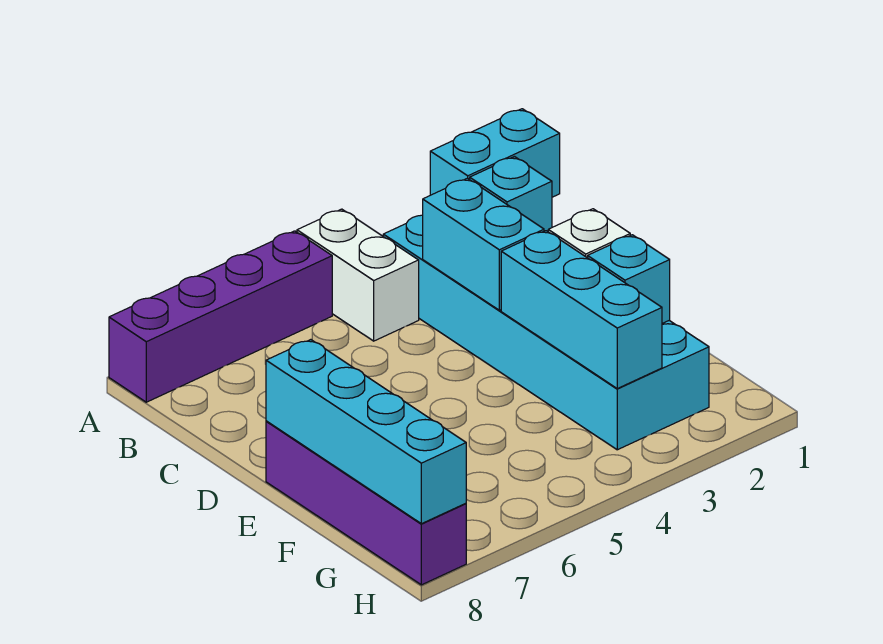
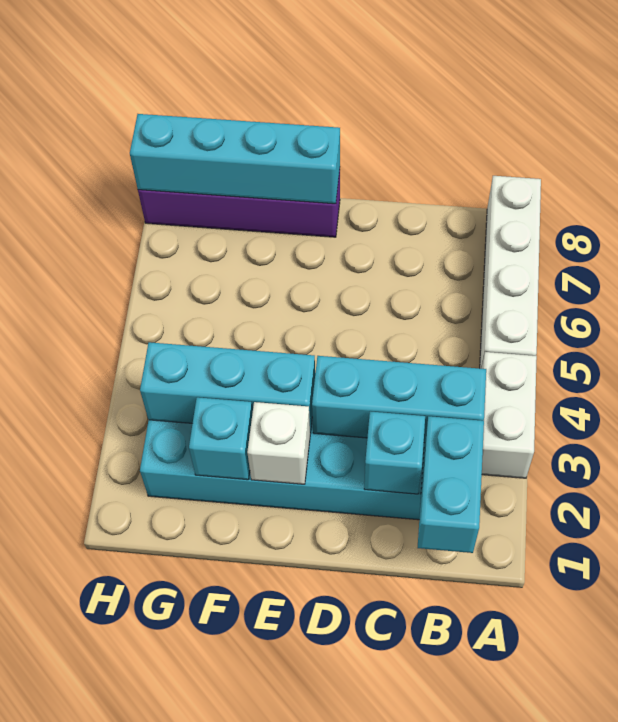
white 1x2 brick [297,209,419,341] -> white 1x2 brick turned to [482,352,537,478]
purple 1x4 brick [109,231,332,402] -> white 1x4 brick [480,176,541,369]
cyan 1x2 brick [423,178,544,310] -> cyan 1x3 brick [312,356,486,443]

